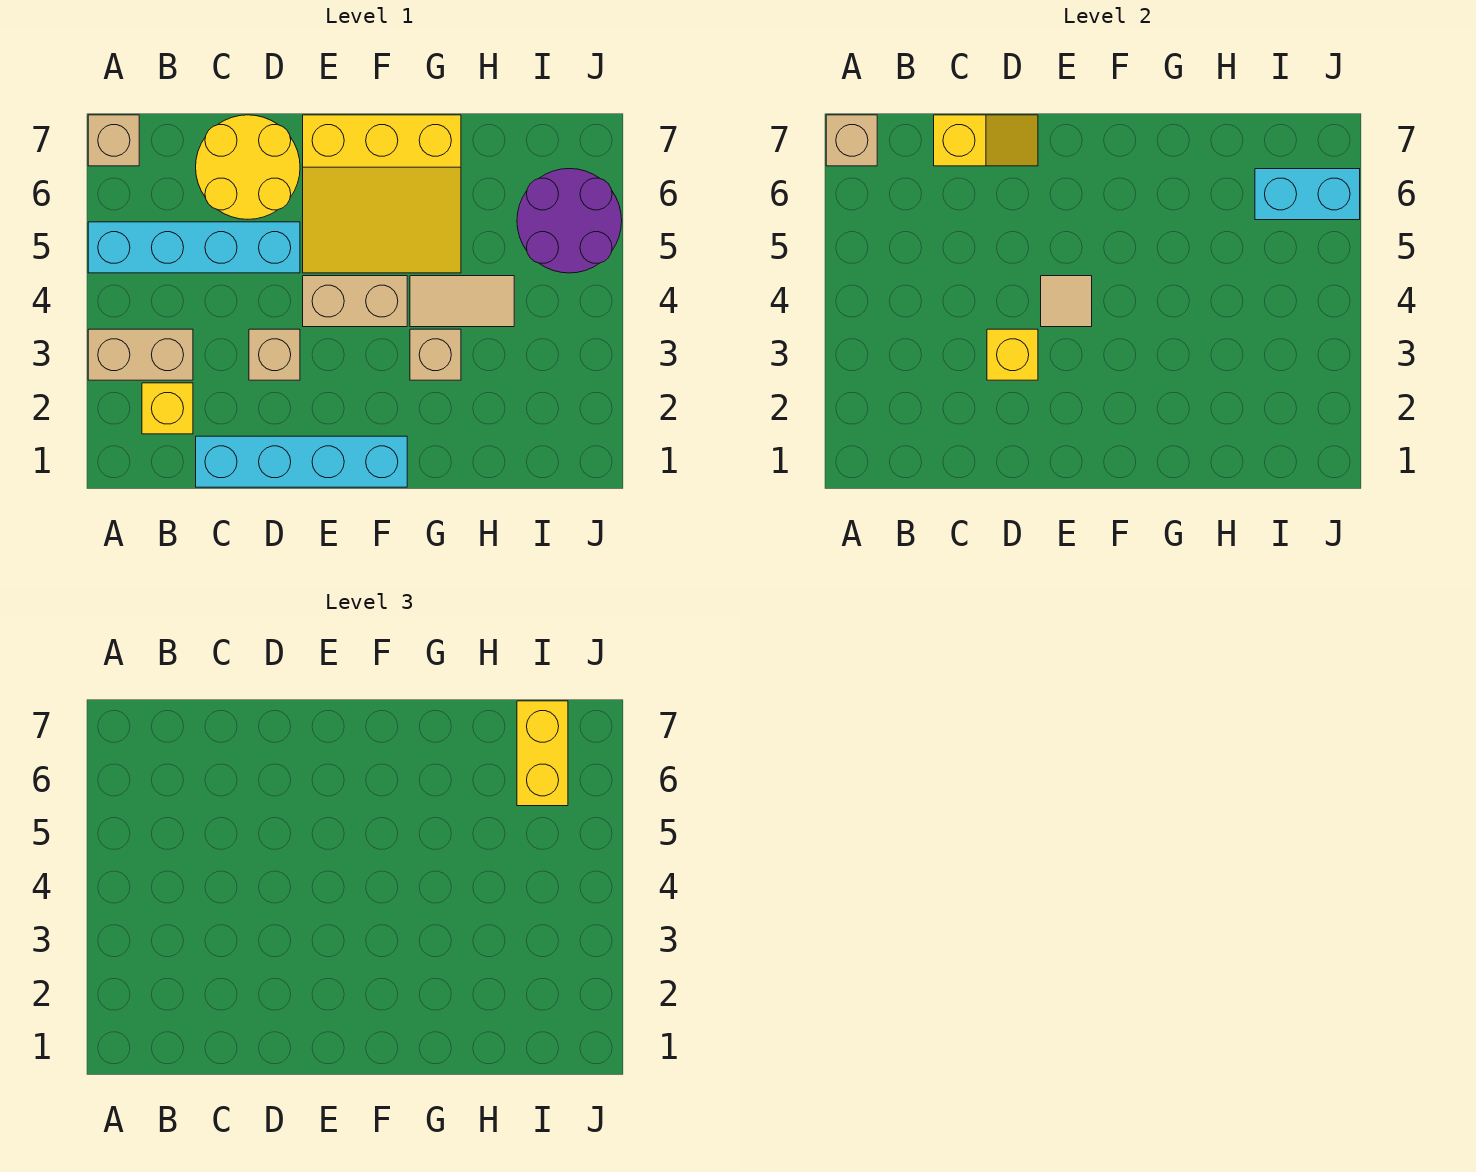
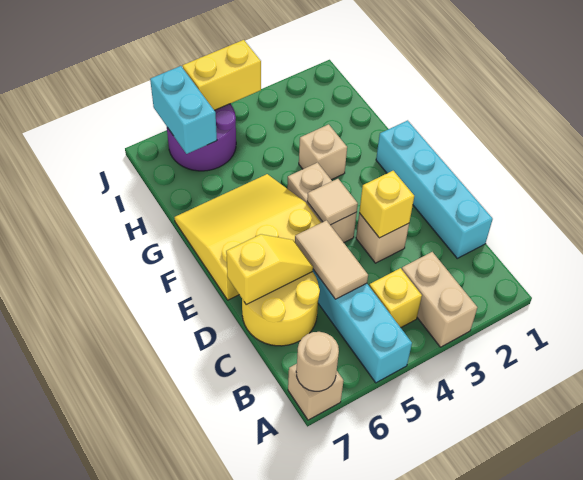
tan 1x1 brick [826,115,877,166] -> tan 1x1 round brick [296,332,339,391]
yellow 1x1 brick [142,383,193,434] -> yellow 1x1 brick moved to [369,268,422,328]
yellow 1x2 slope [934,115,1038,166] -> yellow 1x2 slope turned to [226,234,313,305]
yellow 3x3 slope [303,115,461,273] -> yellow 3x3 slope turned to [174,174,321,300]
tan 1x2 tile [410,276,514,327] -> tan 1x2 tile moved to [295,220,368,299]
yellow 1x2 brick [517,701,568,806] -> yellow 1x2 brick moved to [183,40,261,110]

